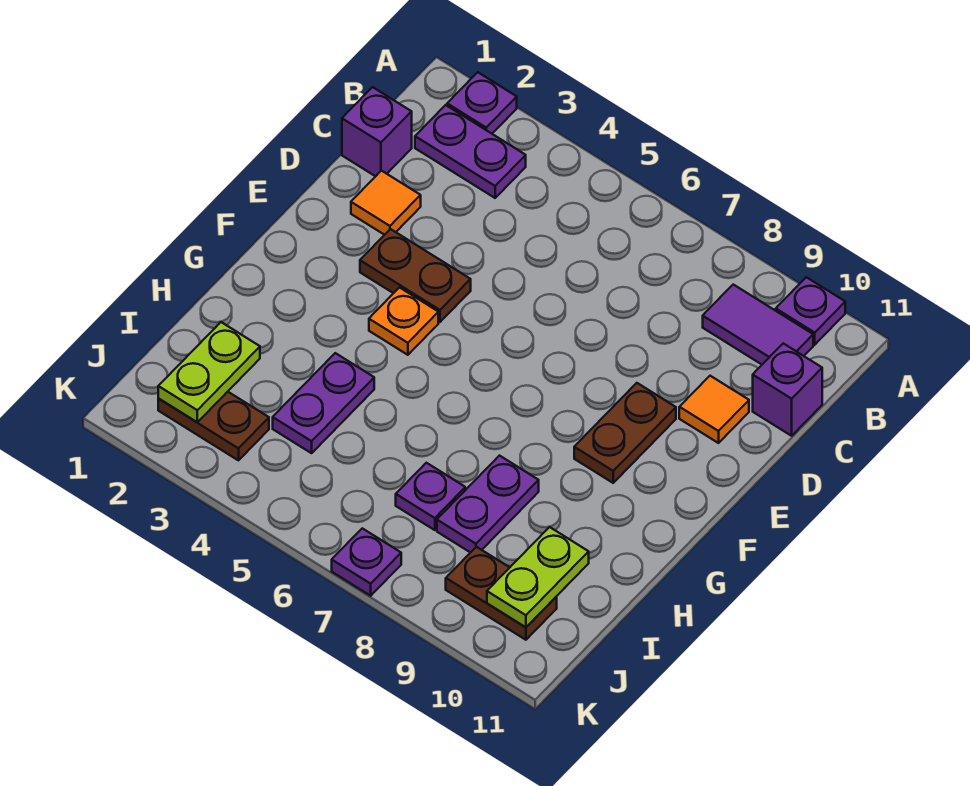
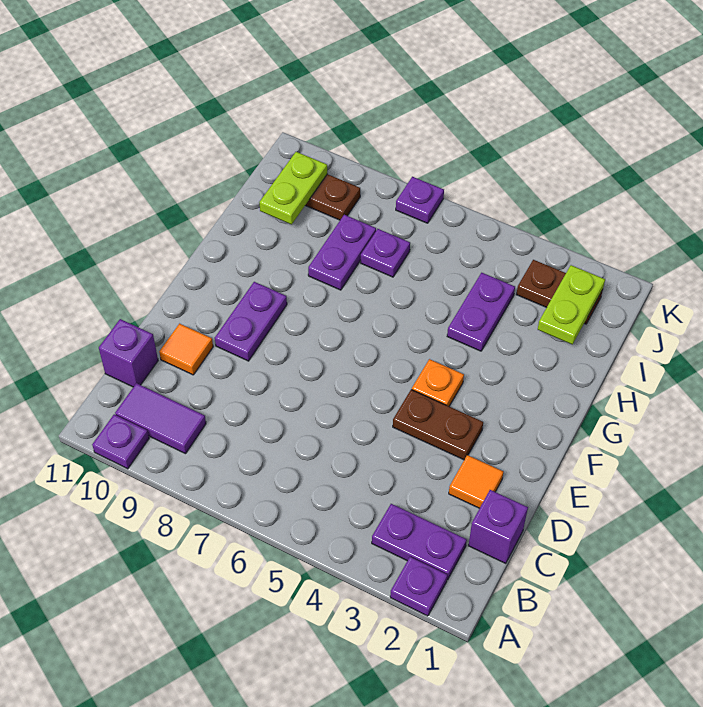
brown 1x2 plate [574,383,676,483] -> purple 1x2 plate [215,282,287,361]

